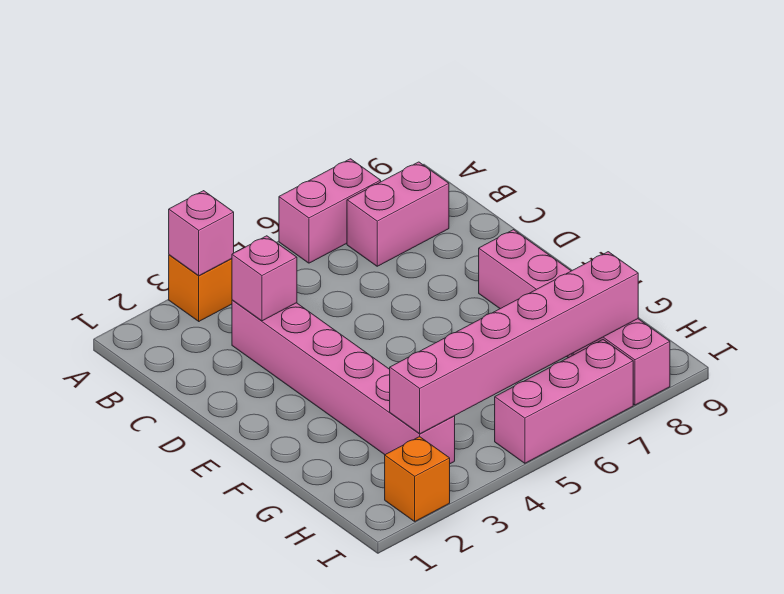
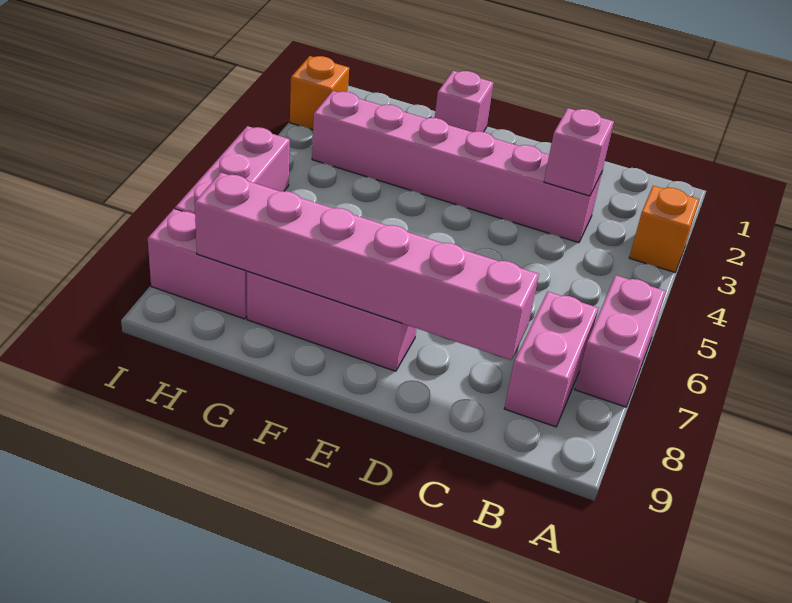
pink 1x1 brick [169,191,234,276] -> pink 1x1 brick moved to [435,71,494,132]
pink 1x6 brick [390,252,638,434] -> pink 1x6 brick turned to [195,173,539,360]

